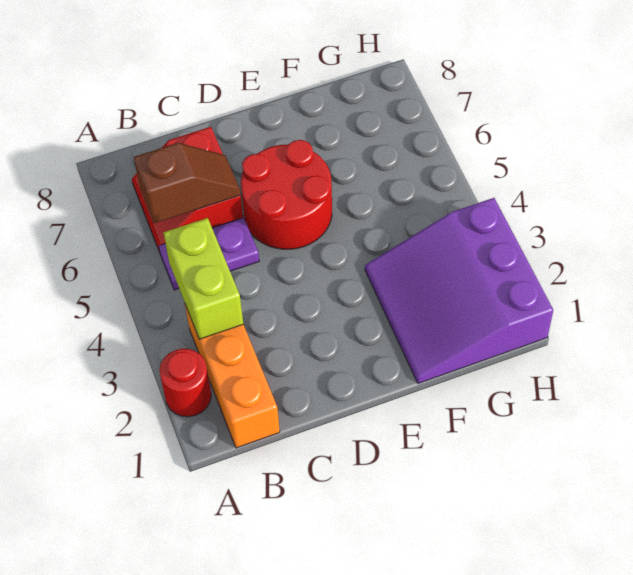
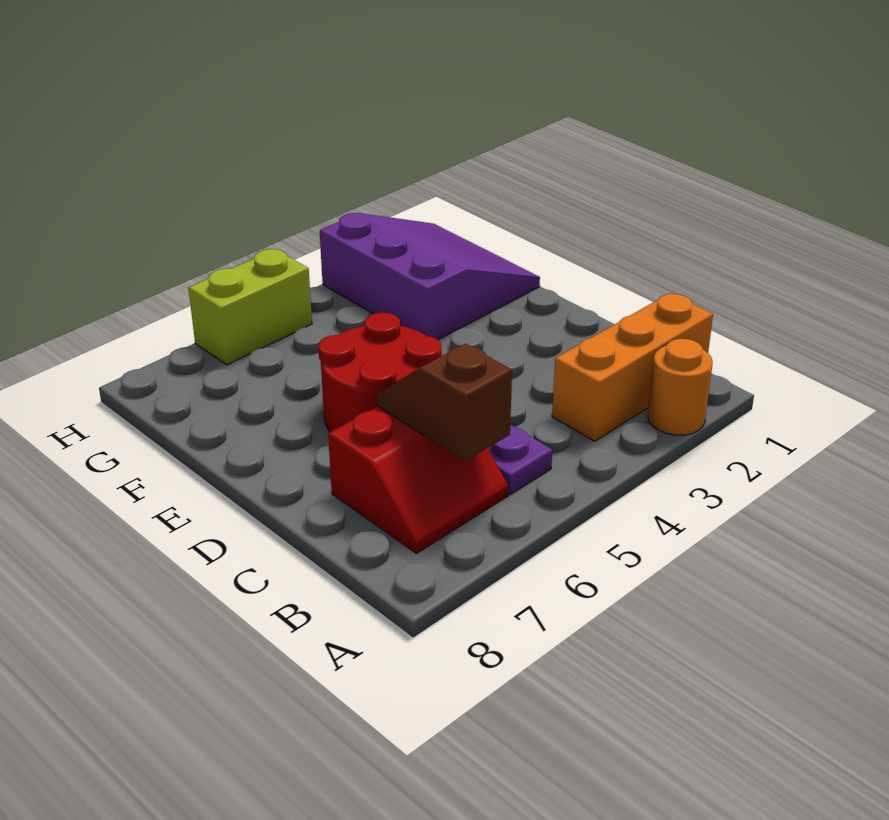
red 1x1 round brick [159,349,211,417] -> orange 1x1 round brick [648,339,713,435]
lime 1x2 brick [164,218,243,339] -> lime 1x2 brick moved to [188,249,312,365]
purple 3x3 slope [365,198,553,383] -> purple 3x3 slope turned to [320,213,540,340]

